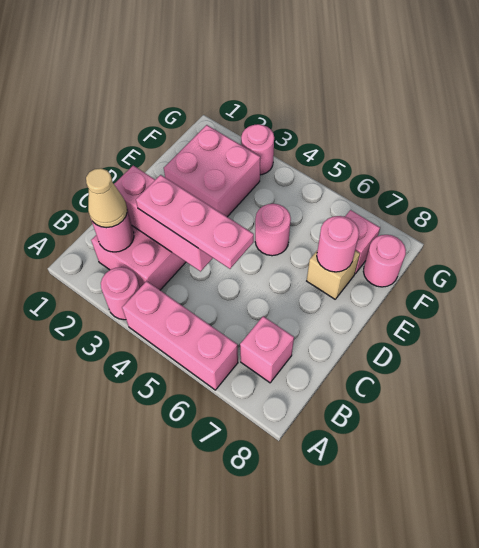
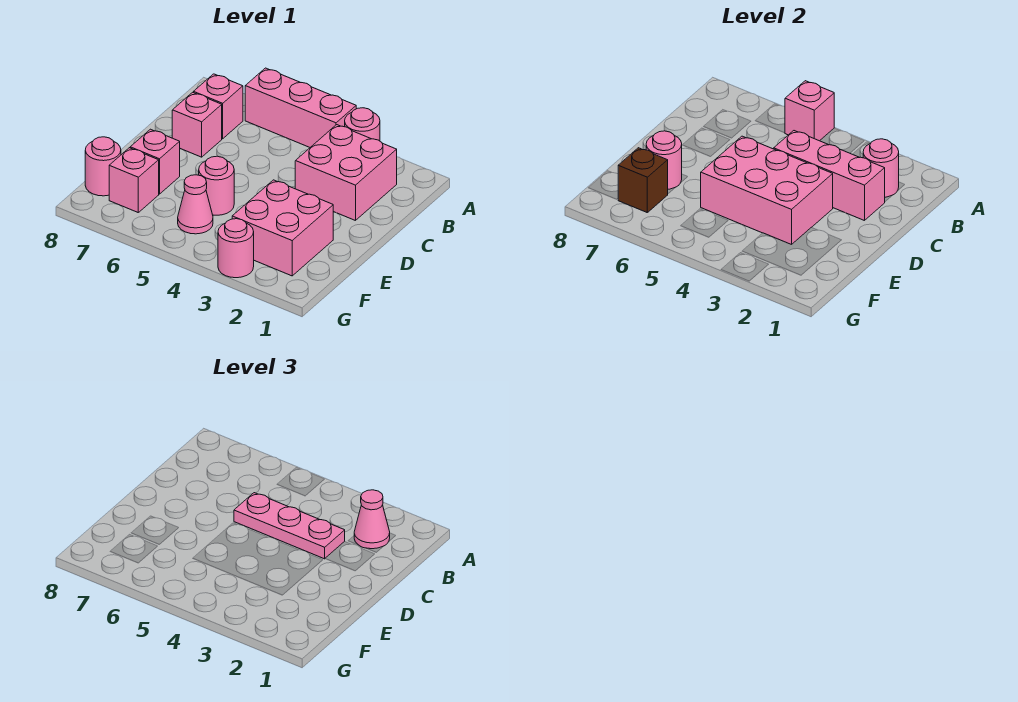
none -> pink 1x1 brick [785,81,834,141]
tan 1x1 cone [86,168,127,228] -> pink 1x1 cone [354,490,390,549]
none -> pink 1x1 brick [172,92,222,157]
none -> pink 2x3 brick [701,136,833,244]
tan 1x1 brick [307,250,360,299] -> pink 1x1 brick [130,129,180,194]
none -> pink 1x1 cone [178,175,213,234]
none -> brown 1x1 brick [618,148,668,212]

